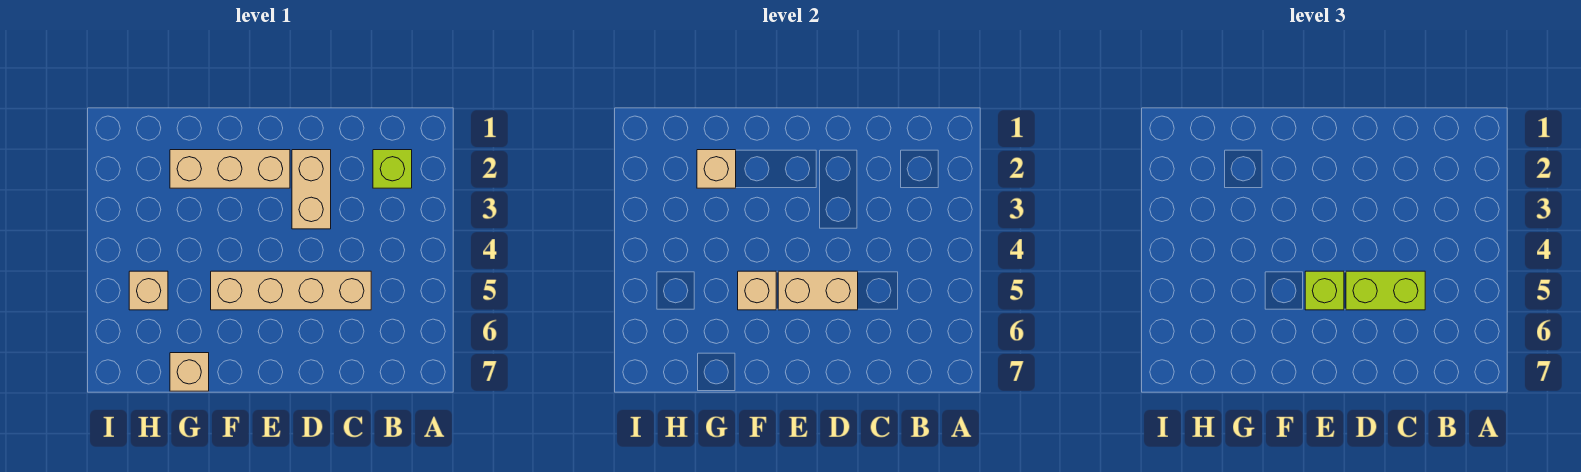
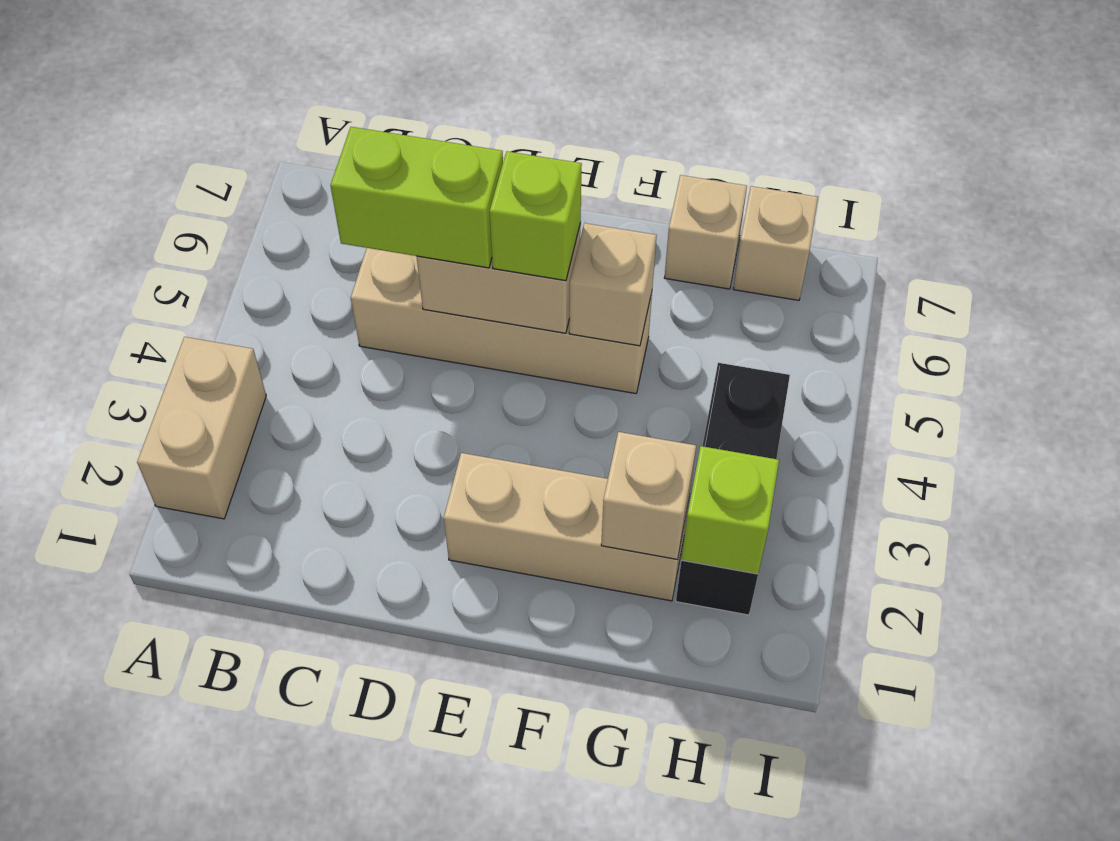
lime 1x1 brick [373,150,412,188] -> lime 1x1 brick moved to [681,446,779,574]
tan 1x2 brick [292,150,331,229] -> tan 1x2 brick moved to [137,337,266,519]
none -> black 1x3 brick [676,363,790,615]
tan 1x1 brick [129,271,168,310] -> tan 1x1 brick moved to [733,186,818,300]

